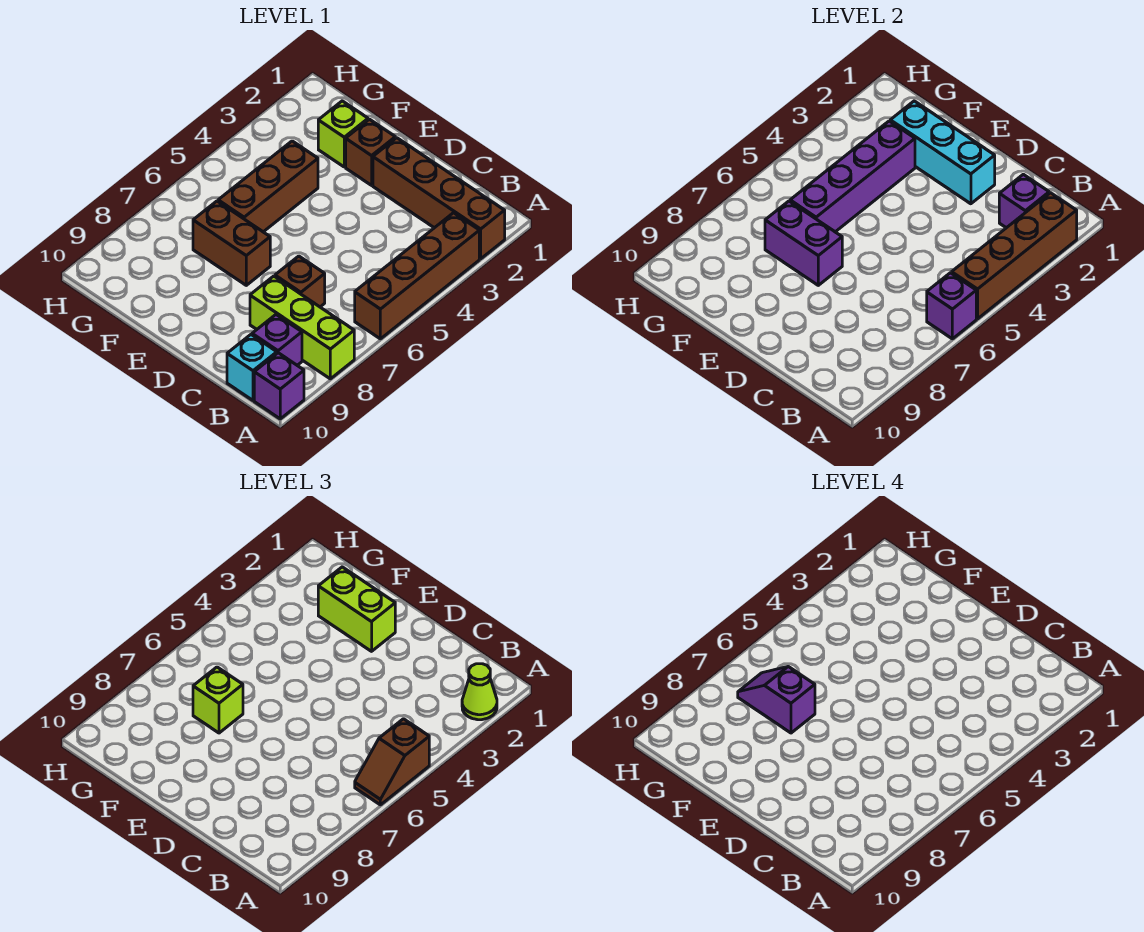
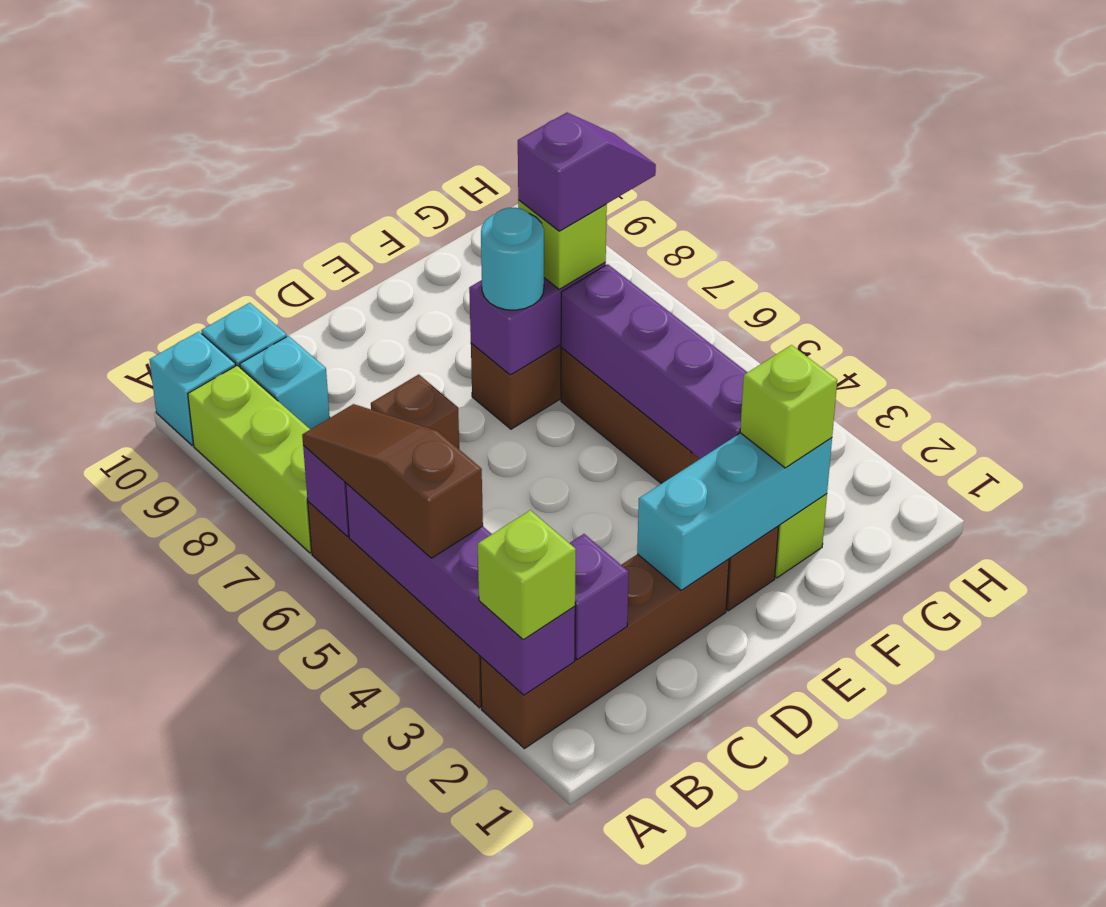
brown 1x4 brick [952,193,1077,319] -> purple 1x4 brick [346,483,575,695]
lime 1x1 cone [462,664,497,720] -> lime 1x1 brick [478,510,576,640]
brown 1x2 slope [355,719,429,805] -> brown 1x3 slope [302,404,483,558]
lime 1x3 brick [250,276,354,379] -> lime 1x3 brick turned to [188,365,312,553]
purple 1x1 brick [254,353,304,419] -> cyan 1x1 brick [150,331,236,445]
purple 1x1 brick [252,315,302,365] -> cyan 1x1 brick [240,336,330,429]
lime 1x2 brick [318,567,395,651] -> lime 1x1 brick [740,345,837,468]
none -> cyan 1x1 round brick [481,208,544,310]

